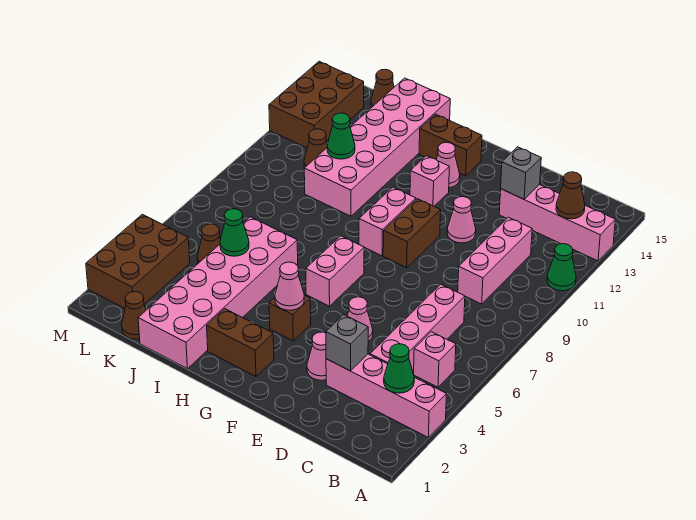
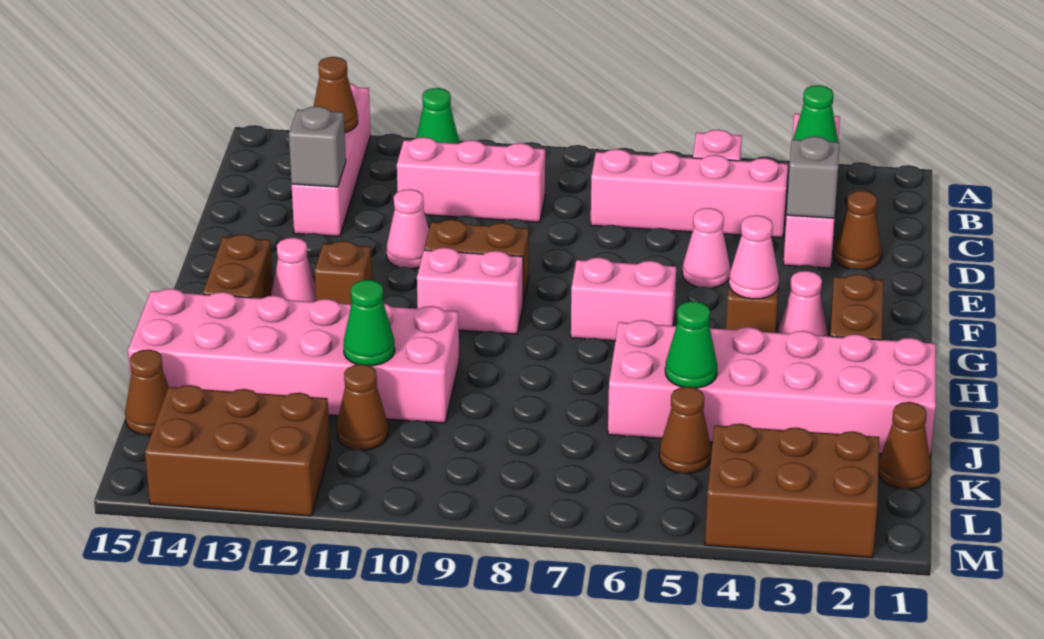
none -> brown 1x1 cone [834,191,882,269]
pink 1x1 cone [307,332,326,380] -> pink 1x1 cone moved to [778,271,828,336]
pink 1x1 brick [410,156,449,206] -> brown 1x1 brick [315,241,372,304]

